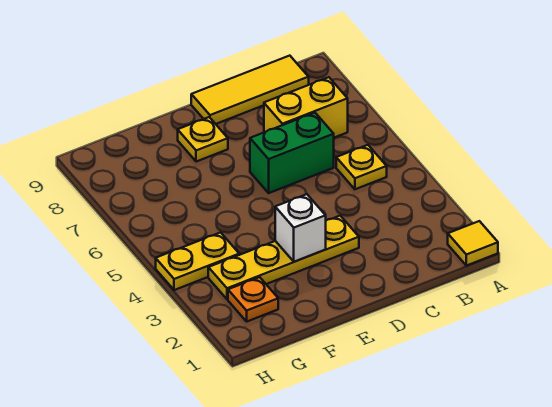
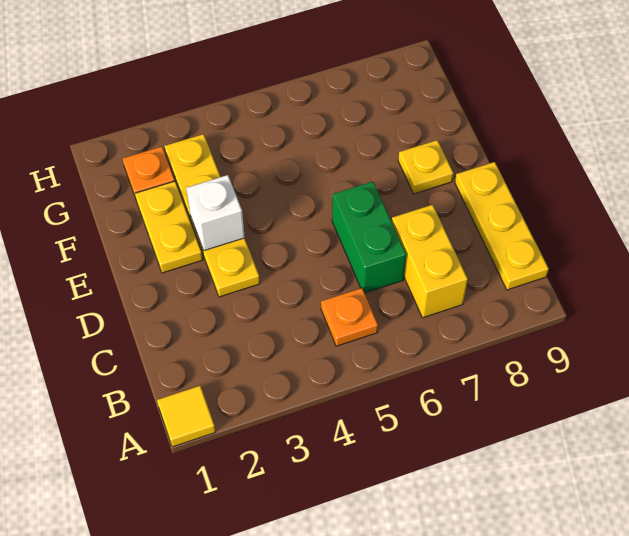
yellow 1x1 plate [336,145,387,189] -> orange 1x1 plate [321,288,378,346]
yellow 1x3 tile [191,56,309,124] -> yellow 1x3 plate [455,162,549,290]
yellow 1x2 plate [156,233,239,290] -> yellow 1x2 plate moved to [135,181,203,273]

